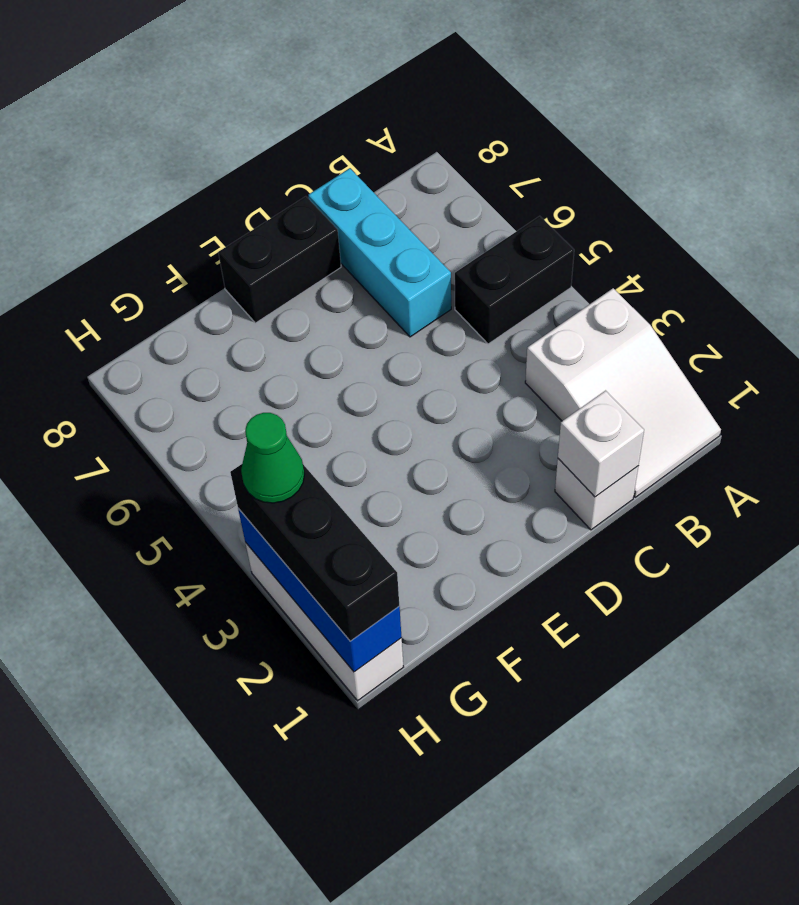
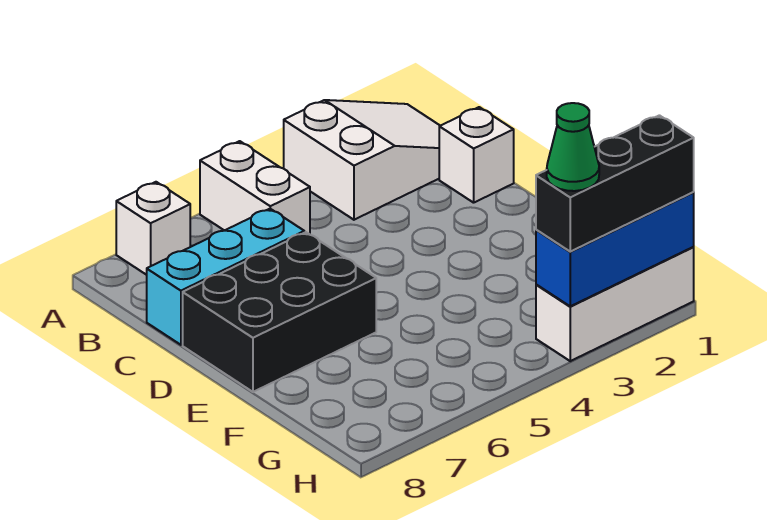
black 1x2 brick [455,216,574,344] -> white 1x2 brick [200,141,310,234]
white 1x1 brick [558,391,644,497] -> white 1x1 brick moved to [116,182,190,275]
black 1x2 brick [218,196,341,323] -> black 2x3 brick [183,232,376,392]

